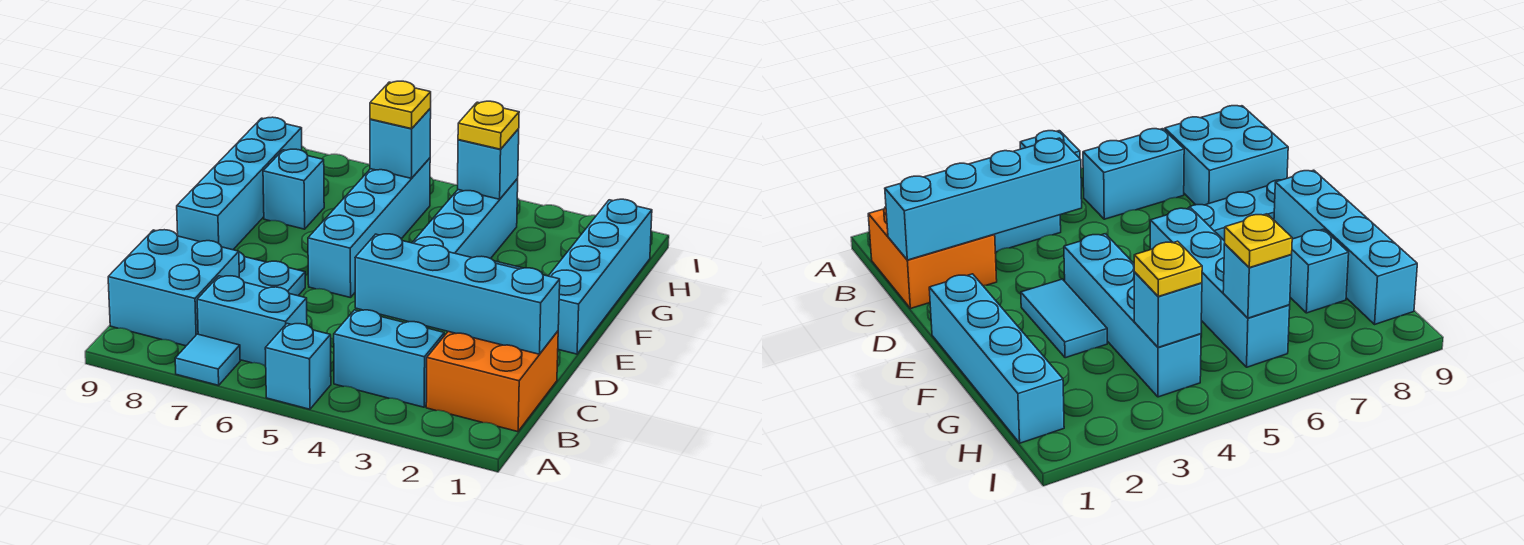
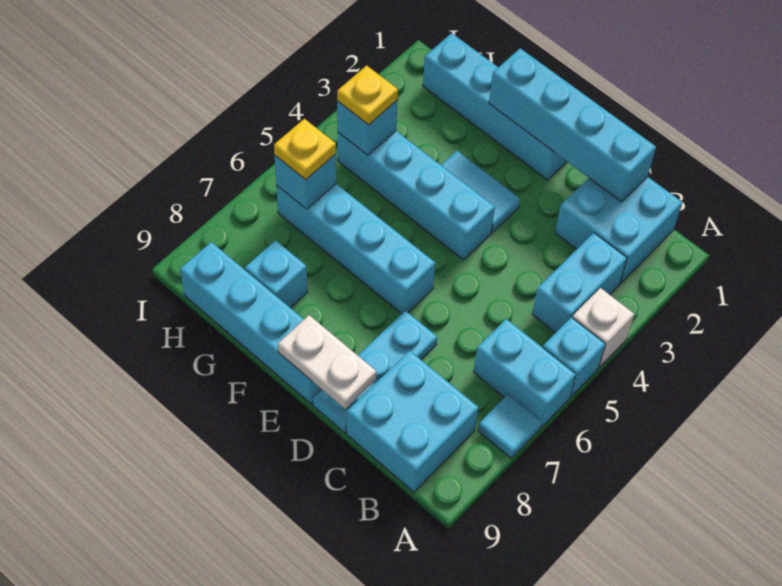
none -> white 1x1 brick [572,288,634,367]
orange 2x2 brick [426,331,558,432] -> cyan 2x2 brick [555,177,682,283]
cyan 1x2 brick [197,276,307,366] -> cyan 1x2 brick turned to [474,319,576,427]
cyan 1x4 brick [355,234,560,354] -> cyan 1x4 brick turned to [489,48,656,202]
none -> white 1x2 plate [278,315,376,409]

